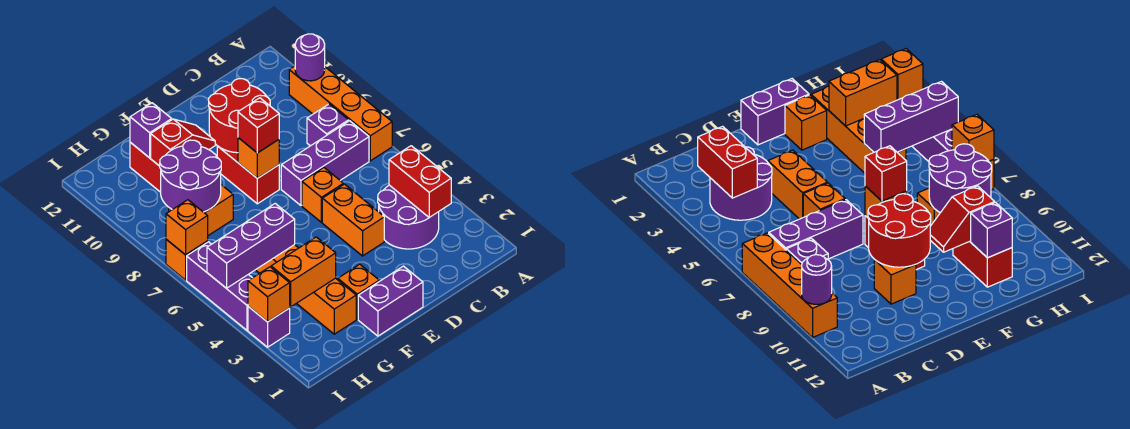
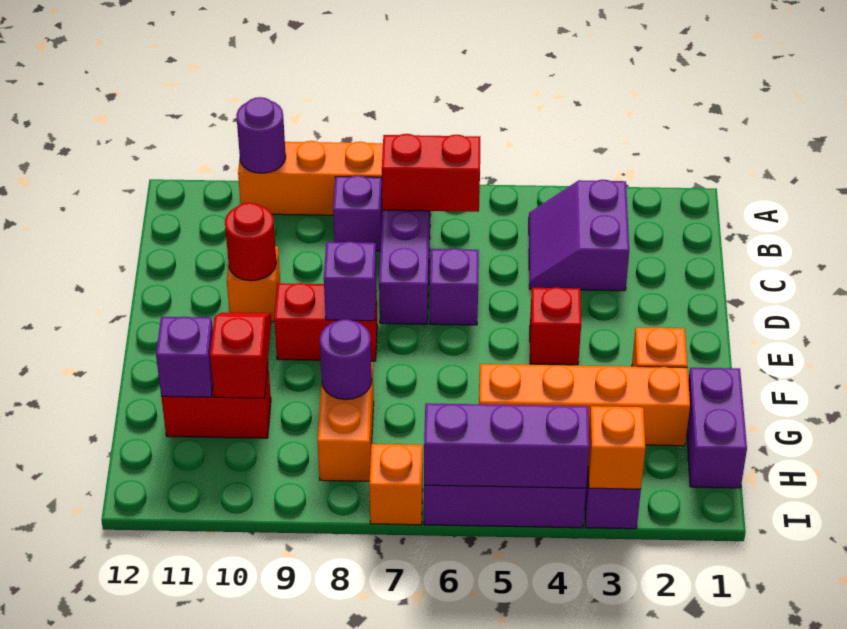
purple 2x2 round brick [378,185,439,249] -> purple 2x2 slope [529,180,629,291]
red 1x2 brick [389,146,451,217] -> red 1x2 brick moved to [382,134,480,212]
orange 1x2 brick [322,184,384,256] -> none
orange 1x1 brick [302,168,343,222] -> purple 1x1 brick [430,248,479,325]
red 2x2 round brick [209,79,270,153] -> red 1x1 round brick [225,203,276,281]
purple 1x2 brick [358,266,423,336] -> purple 1x2 brick moved to [687,368,747,488]
orange 1x1 brick [238,138,279,178] -> purple 1x1 brick [324,242,376,321]
red 1x1 brick [238,98,279,153] -> red 1x1 brick moved to [530,287,581,365]
orange 1x2 brick [271,237,336,307] -> none
purple 1x3 brick [207,204,295,288] -> purple 1x3 brick turned to [424,403,589,488]
purple 2x2 round brick [160,140,221,212] -> purple 1x1 round brick [320,319,372,400]
orange 1x1 brick [166,200,208,255] -> none

